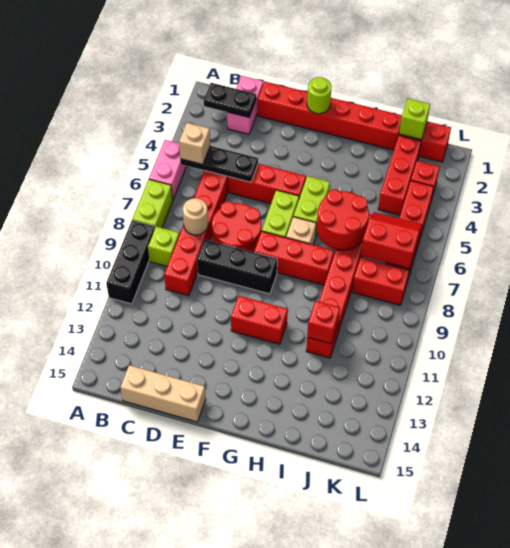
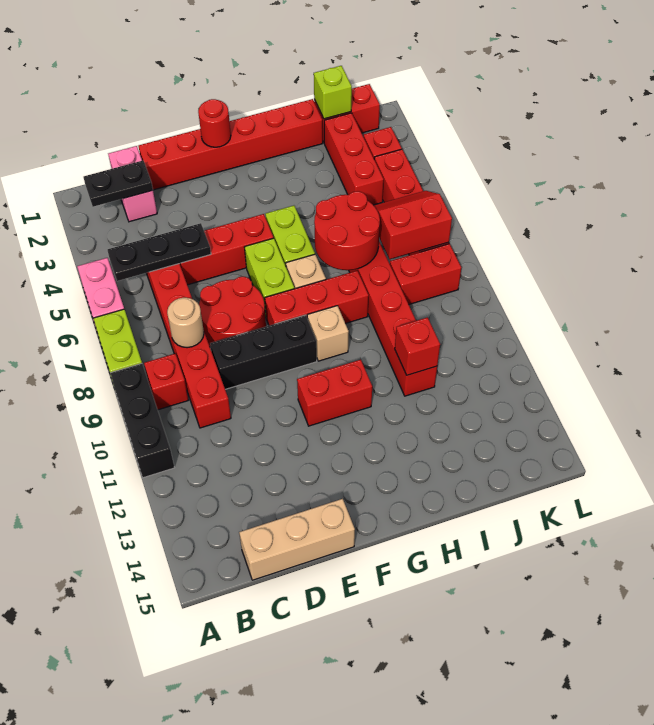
tan 1x1 brick [179,123,210,164] -> tan 1x1 brick moved to [307,306,349,361]
lime 1x1 brick [148,227,179,266] -> red 1x1 brick [144,354,188,410]
lime 1x1 round brick [307,77,332,114] -> red 1x1 round brick [198,99,231,147]

